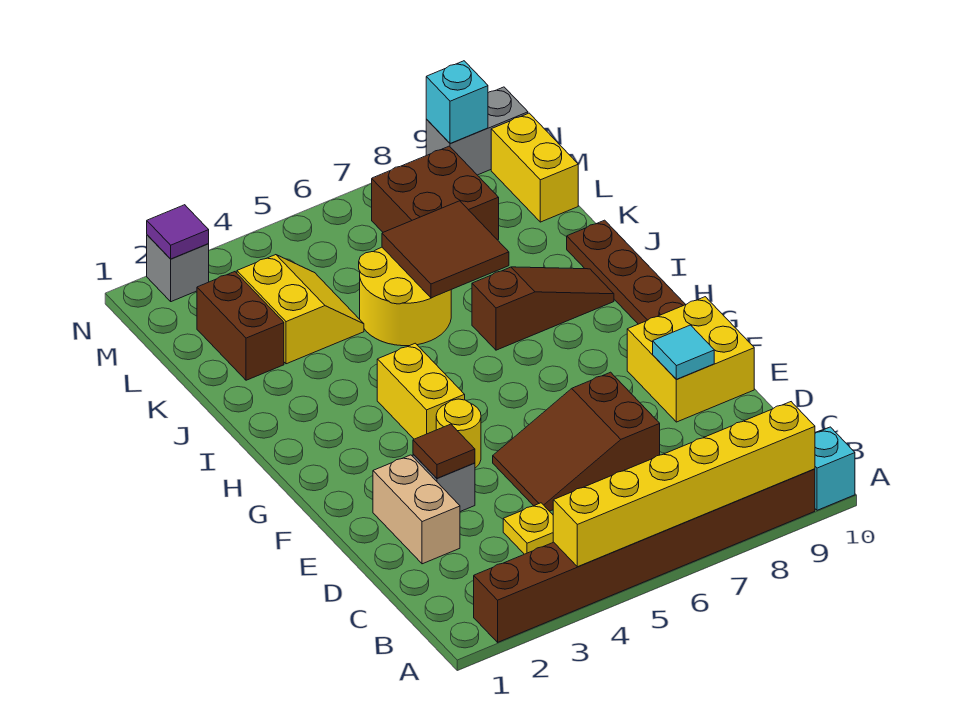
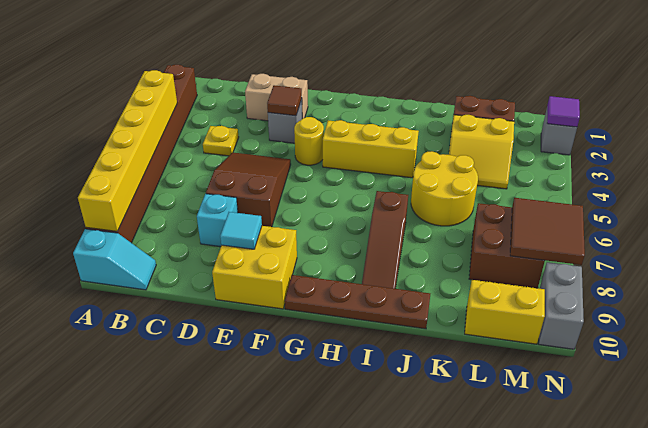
yellow 1x2 brick [377,343,465,439] -> yellow 1x3 brick [323,120,419,178]
brown 2x2 tile [382,201,509,298] -> brown 2x2 tile moved to [510,198,585,265]
cyan 1x1 brick [426,61,488,143] -> cyan 1x1 brick moved to [197,194,238,247]

